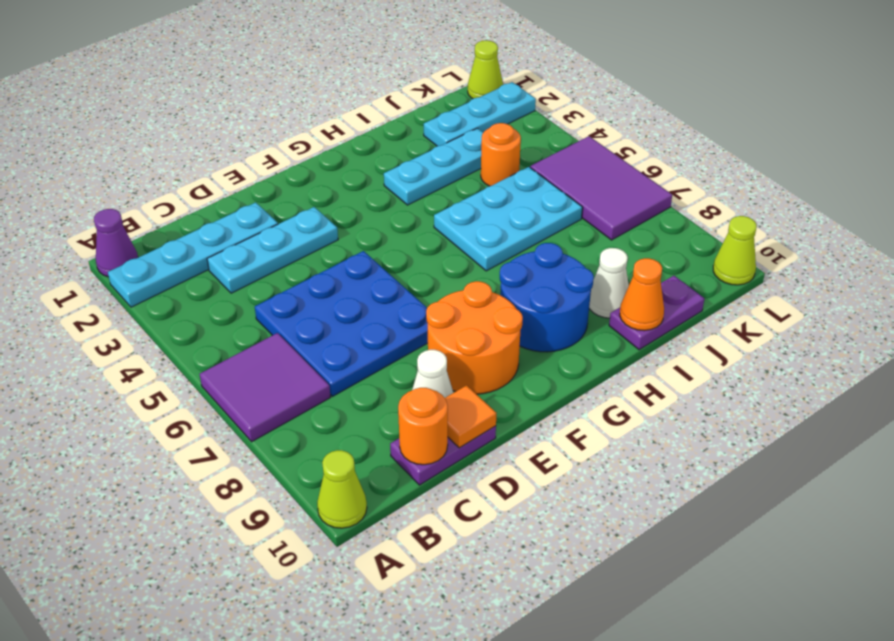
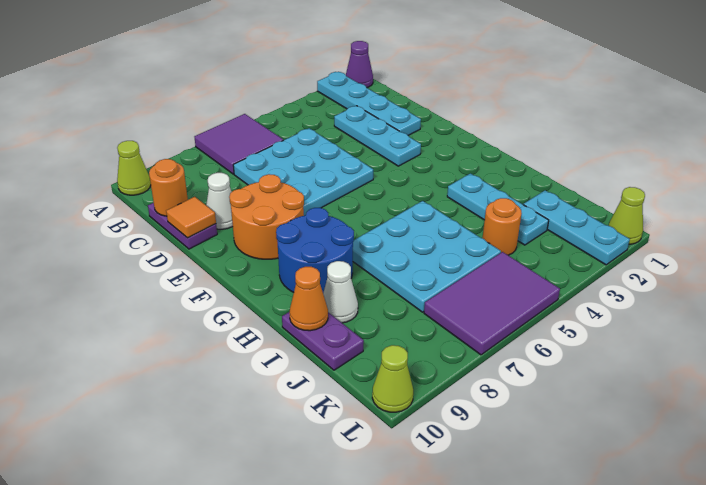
blue 3x3 plate [255,251,428,396] -> cyan 3x3 plate [233,128,373,216]
cyan 2x3 plate [434,167,582,271] -> cyan 3x3 plate [353,201,501,312]

